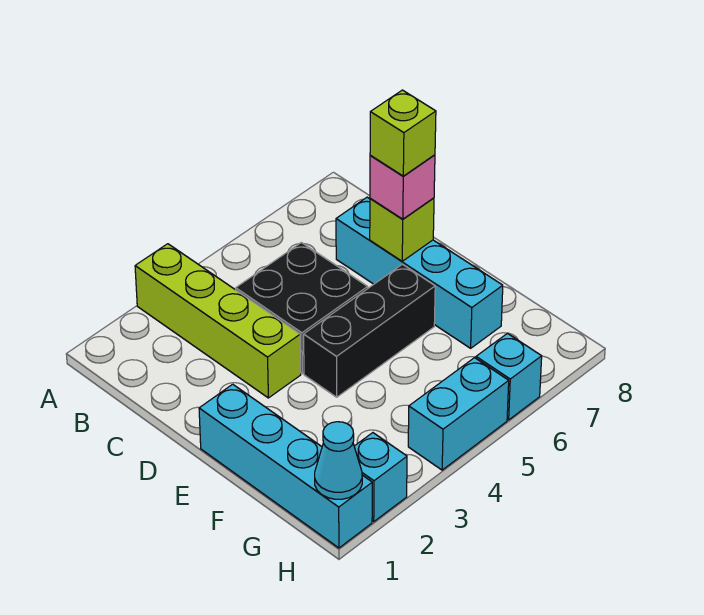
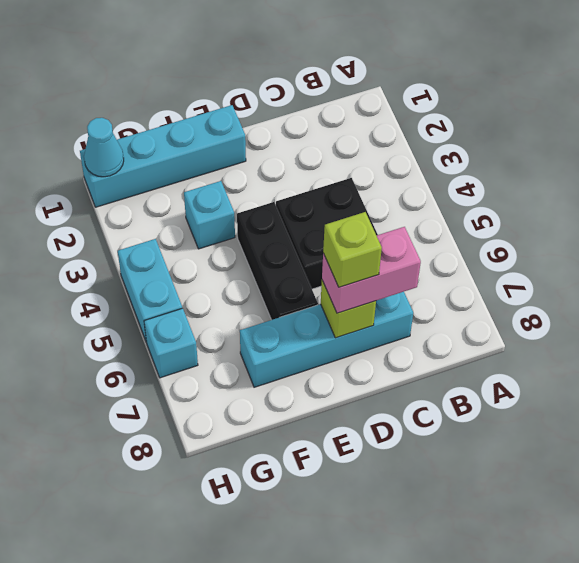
lime 1x4 brick [135,244,301,398] -> none
pink 1x1 brick [370,155,435,219] -> pink 1x2 brick [322,227,421,313]
cyan 1x1 brick [354,433,407,522] -> cyan 1x1 brick moved to [184,181,235,249]

